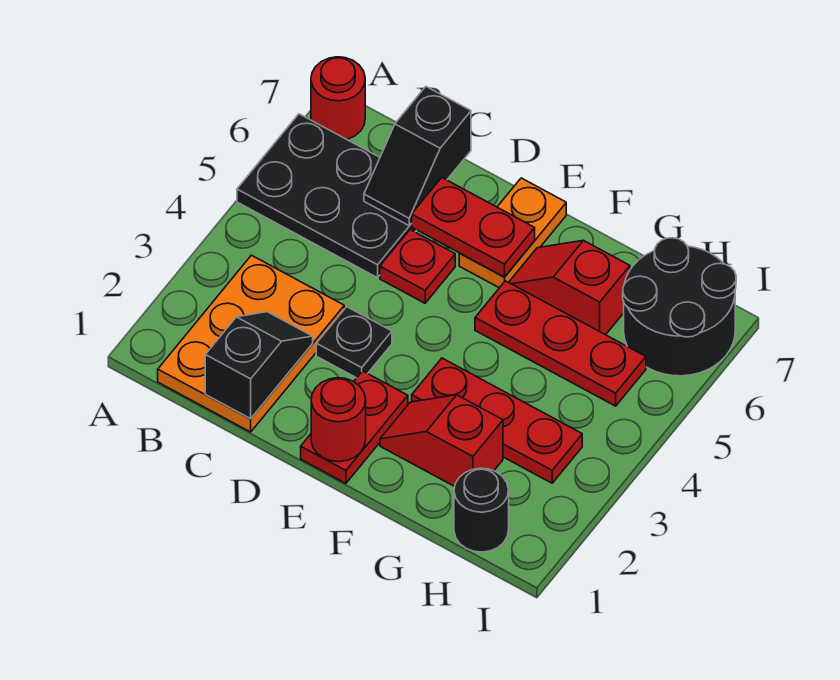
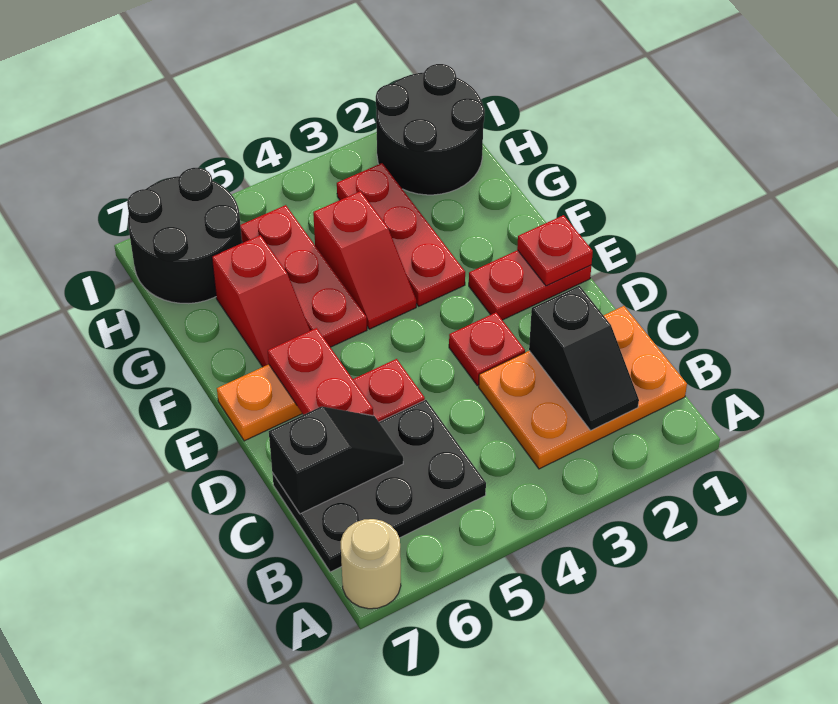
black 2x3 plate [237,114,416,278] -> black 2x3 plate turned to [272,400,486,572]
red 1x1 round brick [311,57,365,139] -> tan 1x1 round brick [341,519,401,609]
black 1x2 slope [205,312,313,419] -> black 1x2 slope turned to [529,286,639,431]
black 1x1 plate [316,307,392,378] -> red 1x1 plate [449,313,525,386]
red 1x1 round brick [311,378,366,462] -> red 1x1 plate [517,215,593,286]
red 1x2 slope [380,395,503,486] -> red 1x2 slope moved to [313,191,416,329]
black 1x1 round brick [454,468,509,552] -> black 2x2 round brick [376,64,485,195]

